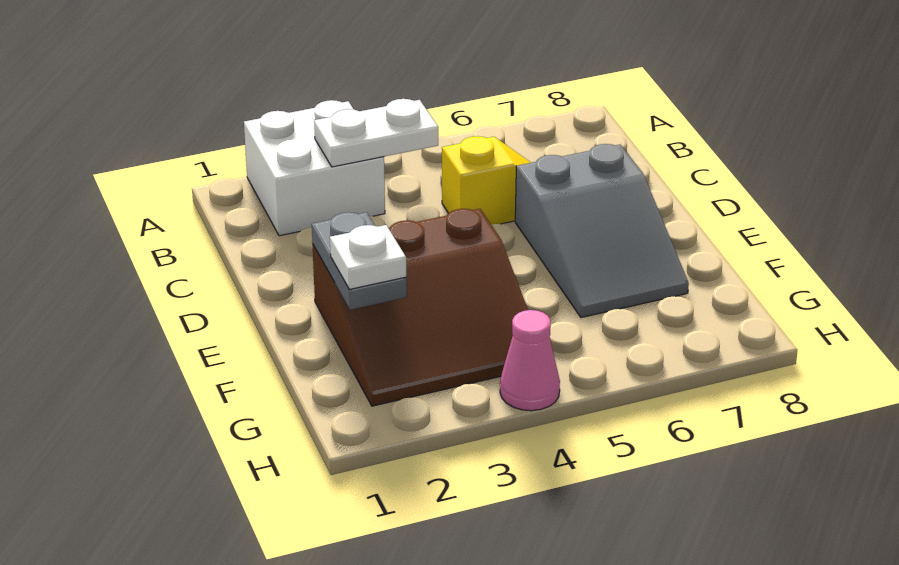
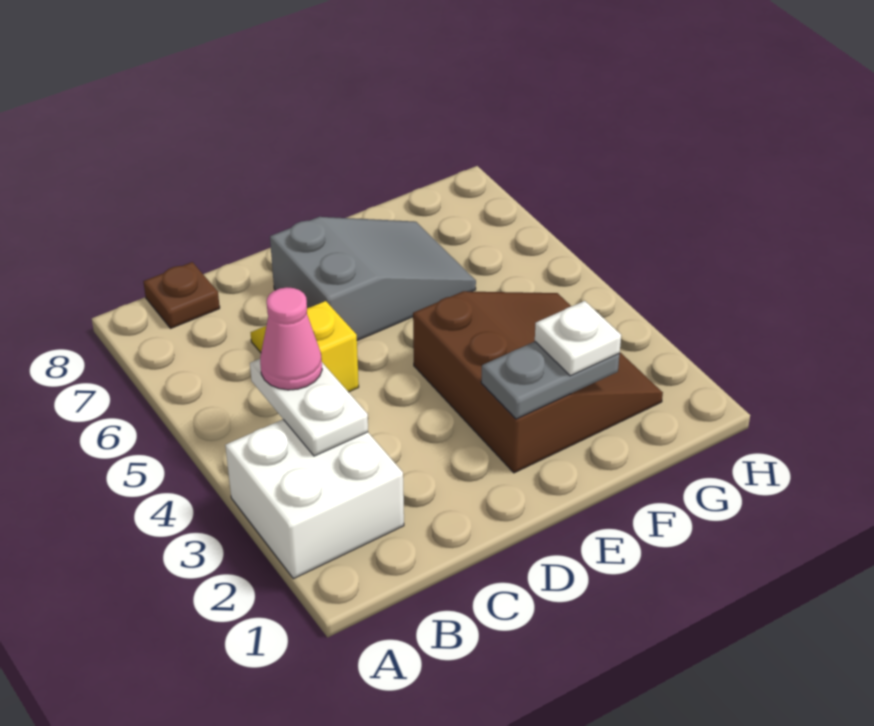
none -> brown 1x1 plate [143,262,220,328]
pink 1x1 cone [500,310,560,411] -> pink 1x1 cone moved to [260,287,322,390]

